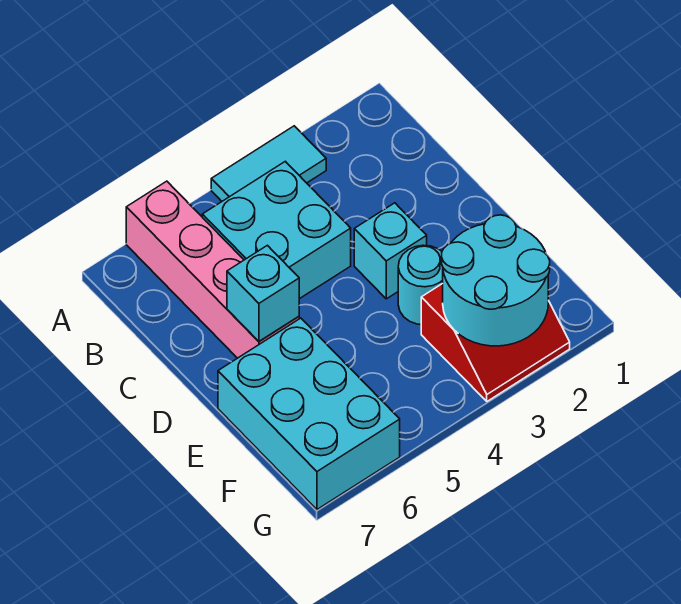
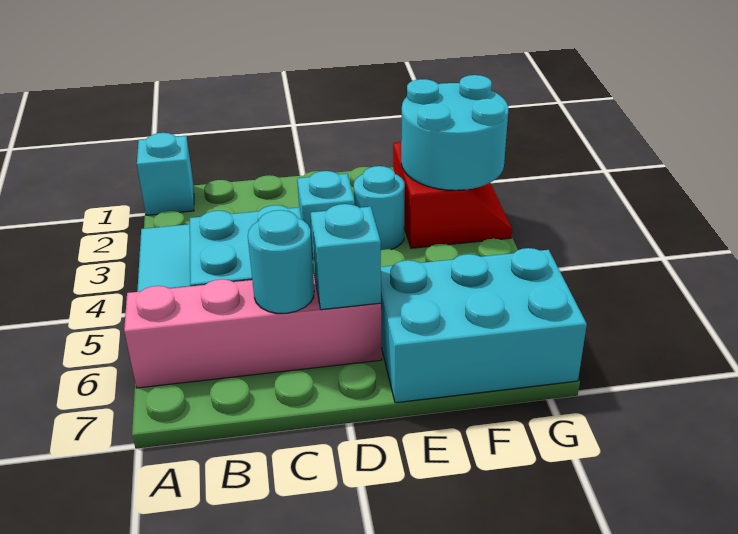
none -> cyan 1x1 brick [137,133,194,215]
none -> cyan 1x1 round brick [248,210,314,313]

